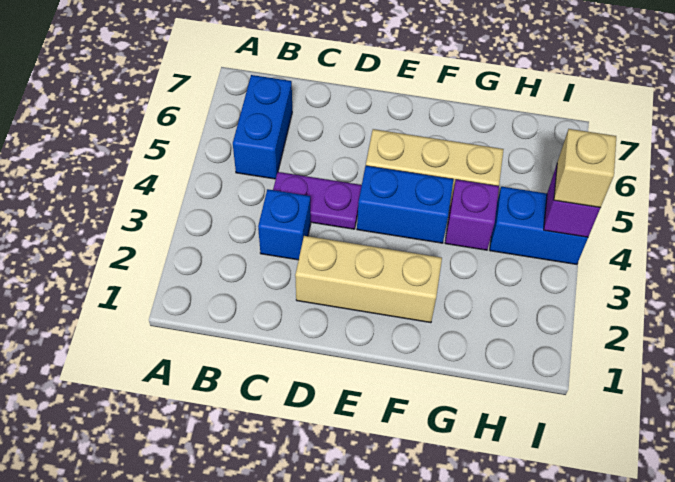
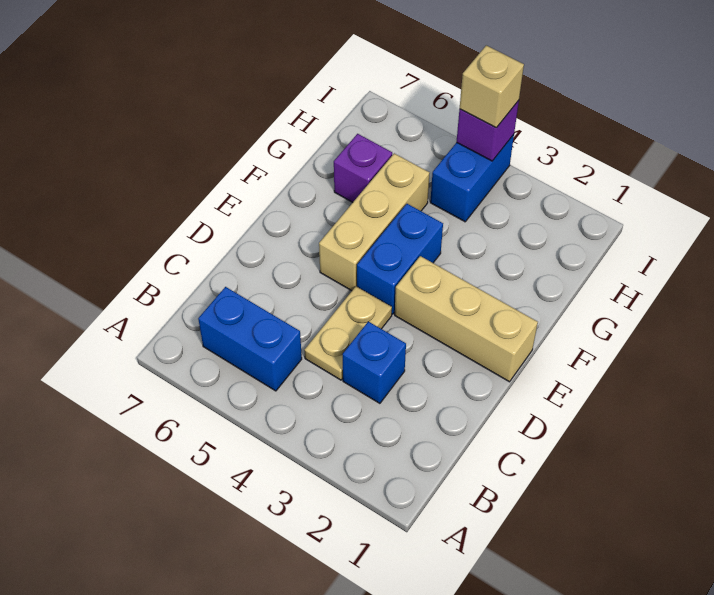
purple 1x2 plate [273,172,362,229] -> tan 1x2 plate [304,286,392,380]
tan 1x3 brick [295,236,442,323] -> tan 1x3 brick turned to [395,256,538,382]
purple 1x1 brick [445,180,499,250] -> purple 1x1 brick moved to [334,134,392,202]

